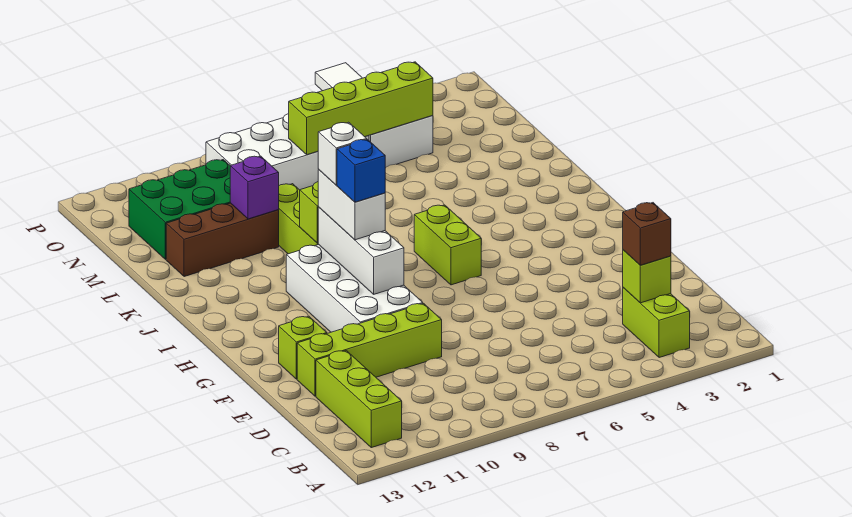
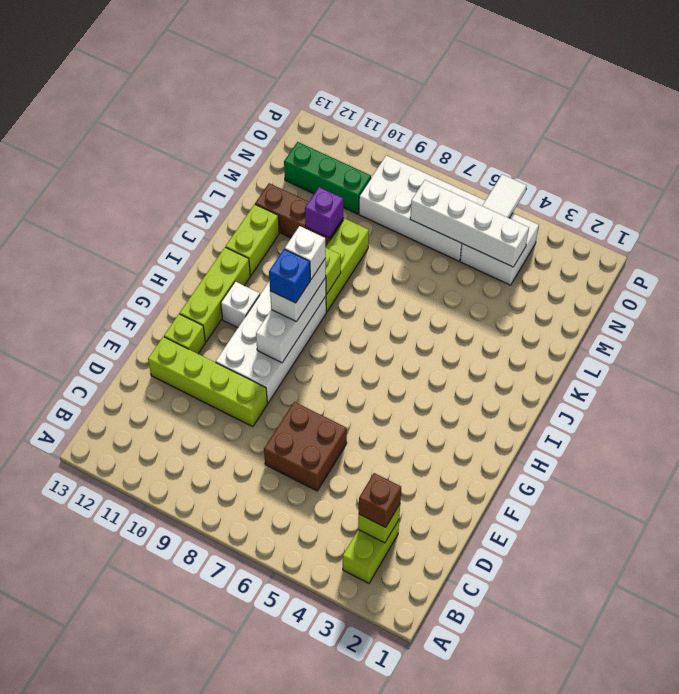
lime 1x3 brick [316,351,402,448] -> lime 1x3 brick moved to [180,247,250,342]
none -> brown 2x2 brick [264,402,347,491]
lime 1x2 brick [414,205,481,285] -> lime 1x2 brick moved to [226,204,279,276]
none -> white 1x1 brick [221,282,260,328]
green 2x3 brick [129,160,230,259] -> green 1x3 brick [284,142,371,214]
lime 1x4 brick [289,62,433,155] -> white 1x4 brick [410,180,529,267]

